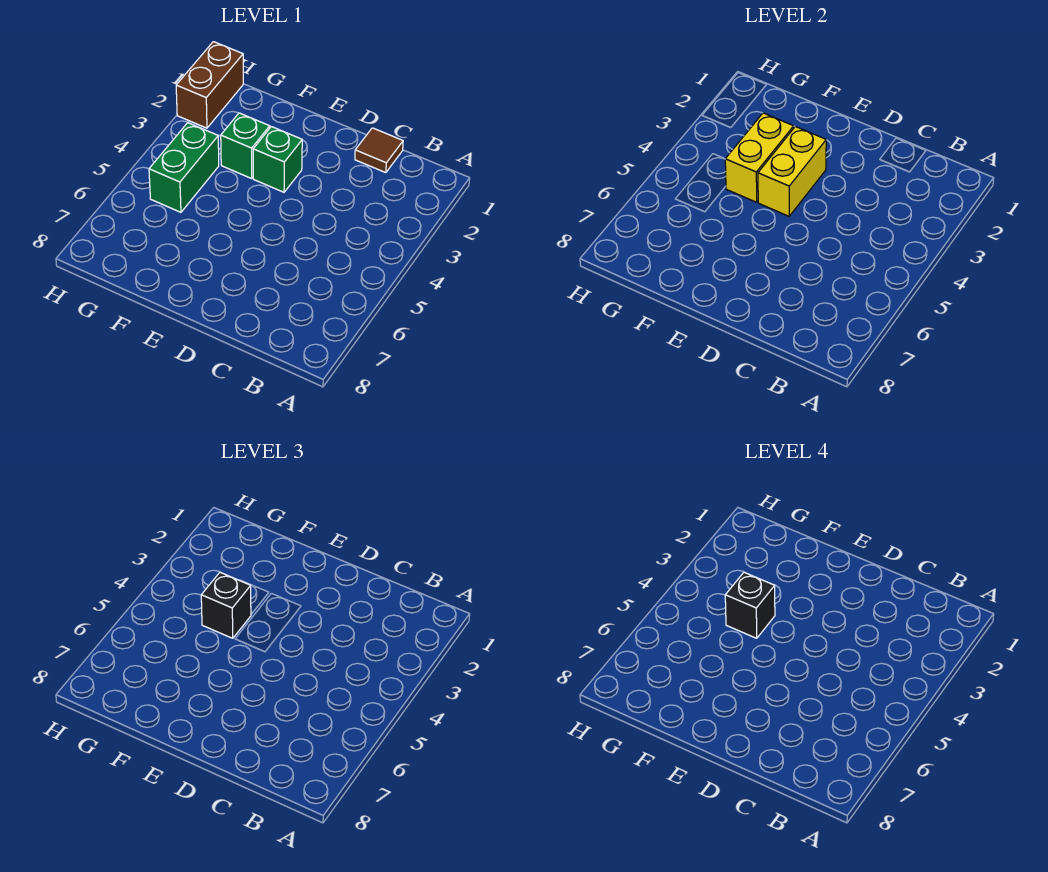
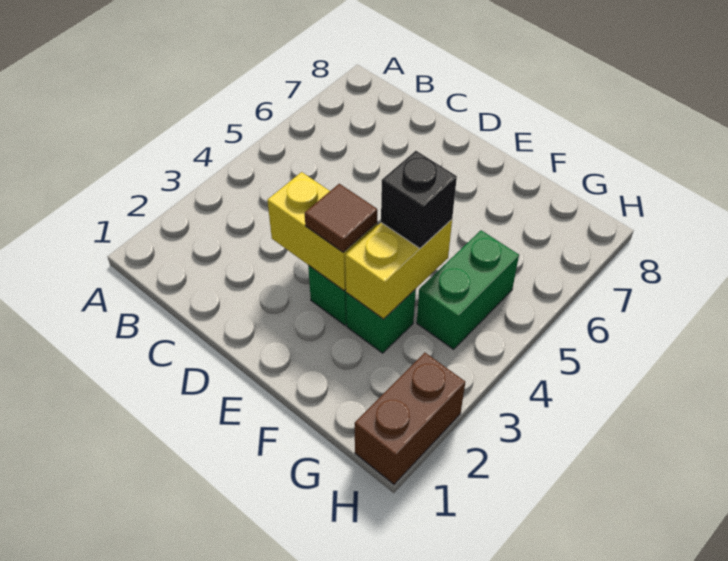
brown 1x1 tile [355,128,403,173] -> brown 1x1 tile moved to [305,184,377,252]
yellow 1x2 brick [758,127,826,216] -> yellow 1x2 brick turned to [267,172,377,291]
black 1x1 brick [725,572,775,638] -> none

